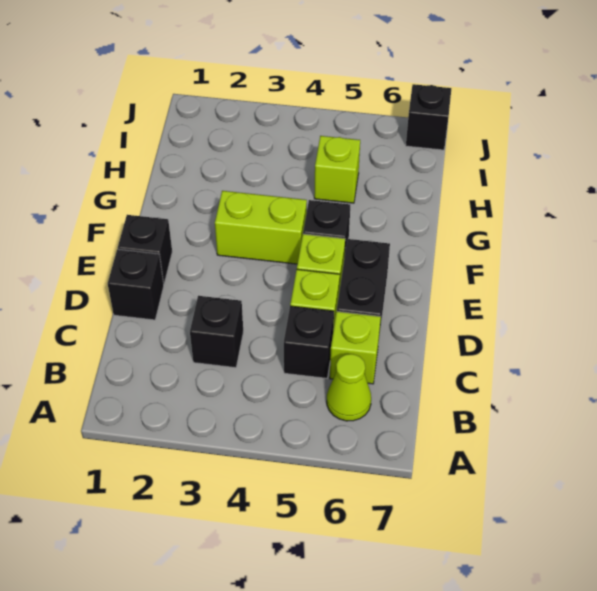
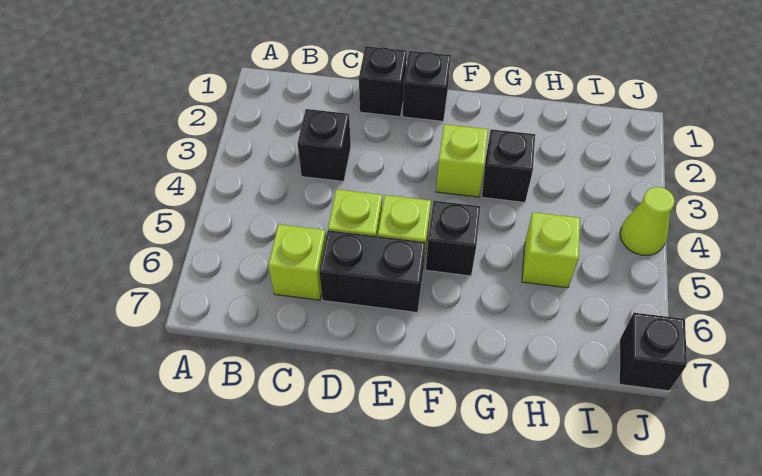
lime 1x1 cone [327,354,371,421] -> lime 1x1 cone moved to [620,187,675,255]
black 1x1 brick [284,306,334,378] -> black 1x1 brick moved to [482,129,535,202]
lime 1x2 brick [215,191,307,264] -> lime 1x1 brick [436,124,488,197]

